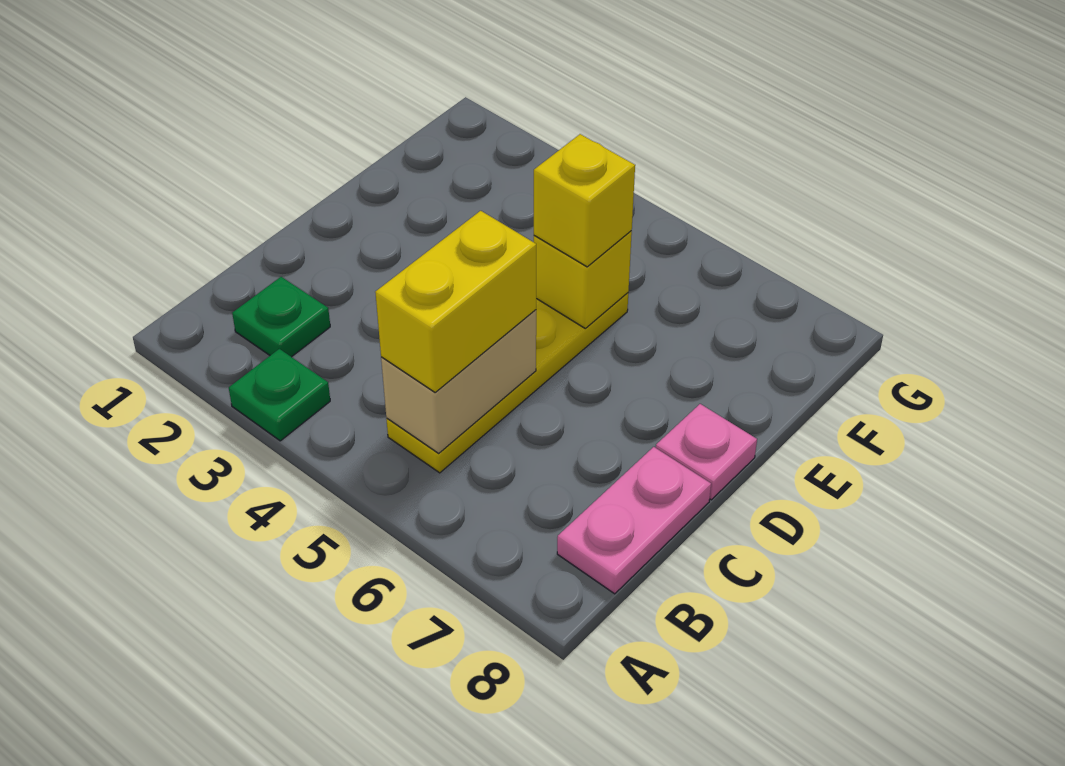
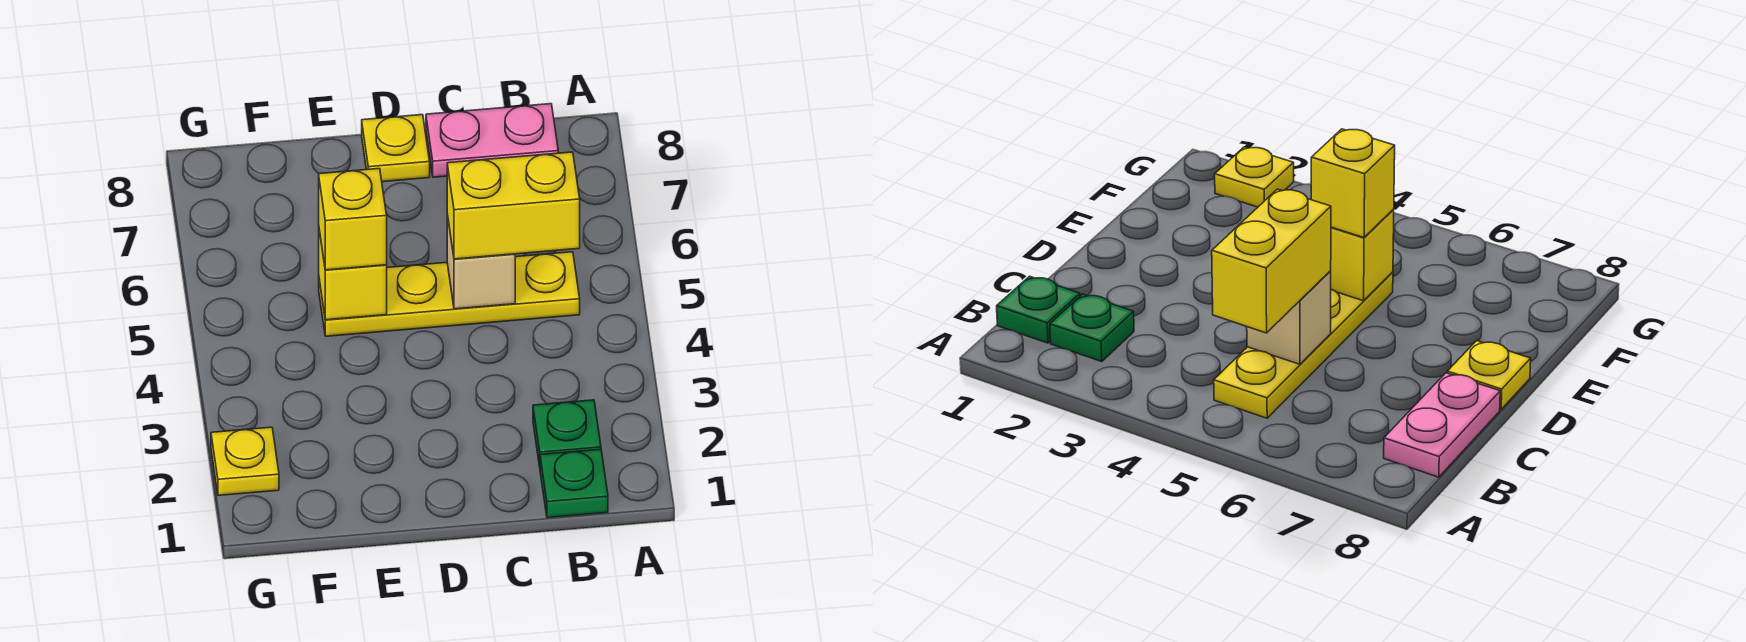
green 1x1 plate [229,349,330,441] -> green 1x1 plate moved to [540,449,608,518]
tan 1x2 brick [381,310,536,453] -> tan 1x1 brick [447,215,515,309]
pink 1x1 plate [656,404,757,500] -> yellow 1x1 plate [362,115,430,182]
none -> yellow 1x1 plate [211,427,279,496]

